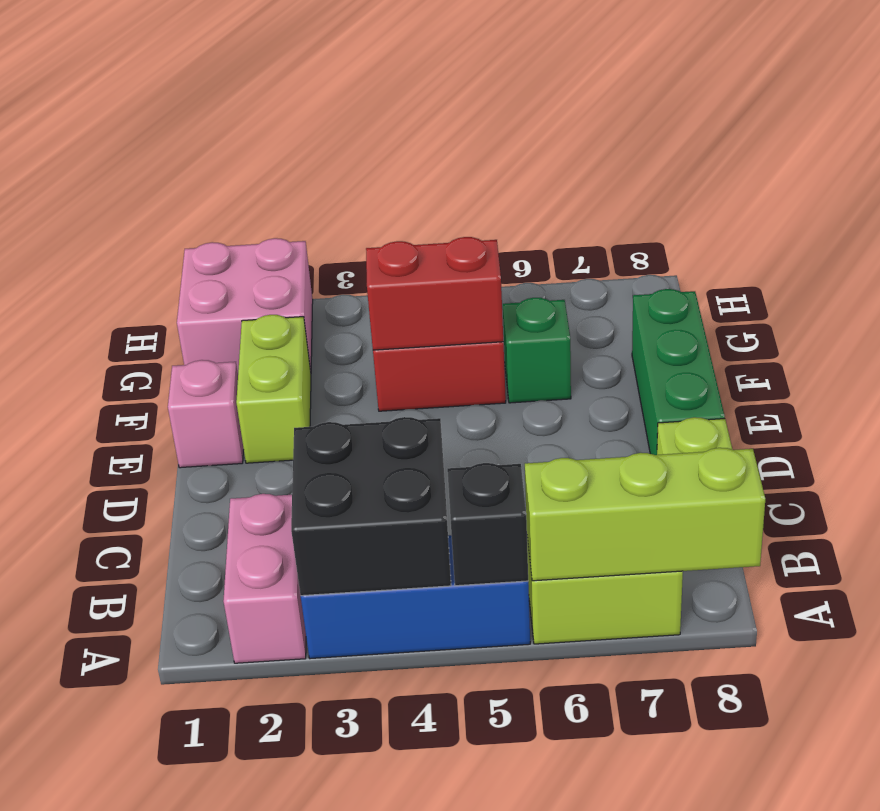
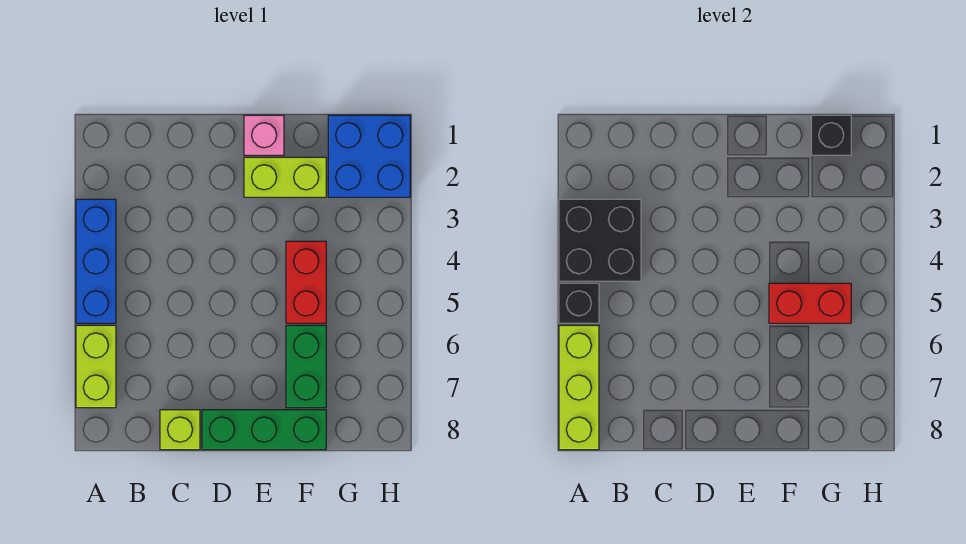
pink 1x2 brick [223,494,306,663] -> none
red 1x2 brick [366,237,503,350] -> red 1x2 brick turned to [769,283,851,323]
green 1x1 brick [503,298,571,403] -> green 1x2 brick [286,325,326,408]
pink 2x2 brick [177,238,313,373] -> blue 2x2 brick [328,115,410,197]
none -> black 1x1 brick [811,115,851,155]

